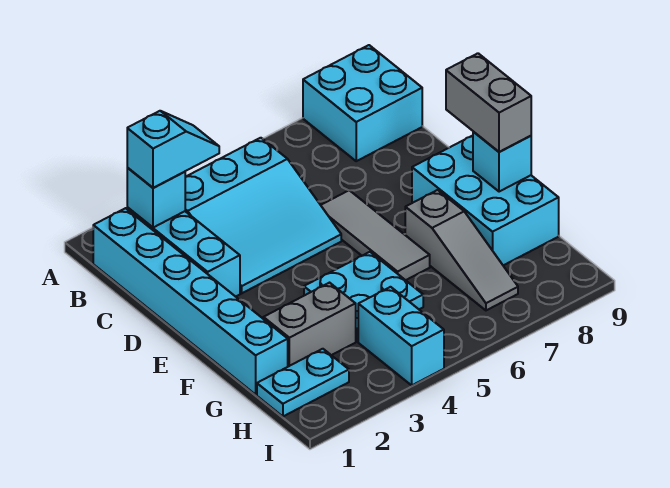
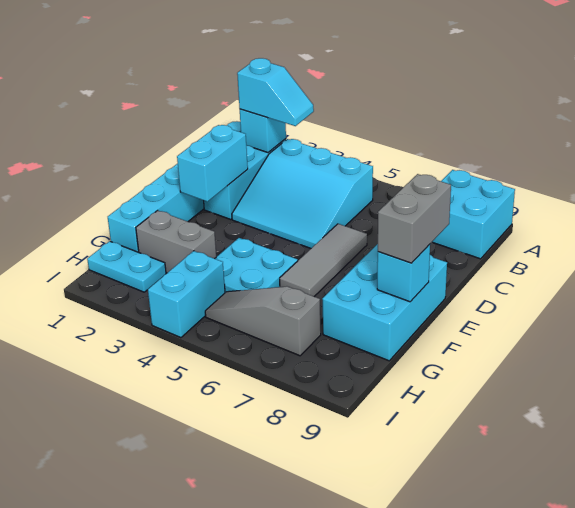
none -> cyan 1x2 brick [177,125,248,202]
grey 1x3 slope [405,190,518,310] -> grey 1x3 slope turned to [205,286,321,356]

